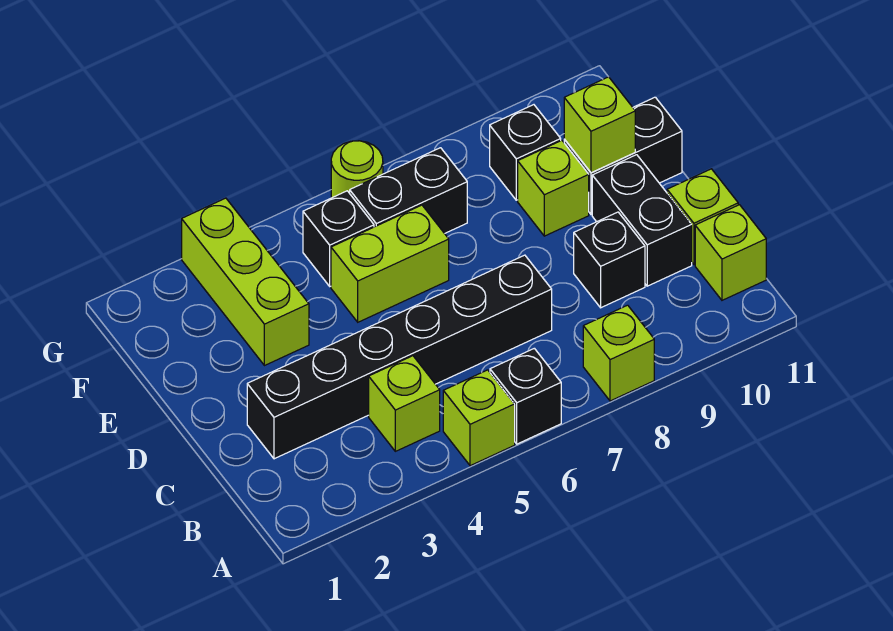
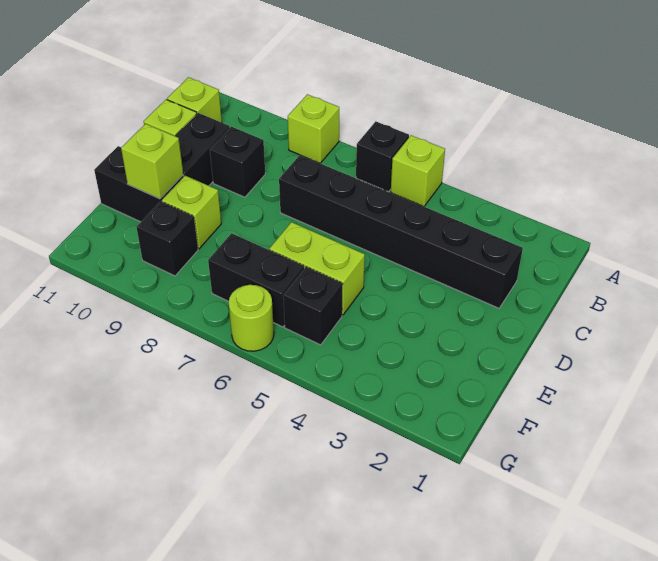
lime 1x1 brick [369,356,440,451] -> none
lime 1x3 brick [182,198,309,366] -> none

